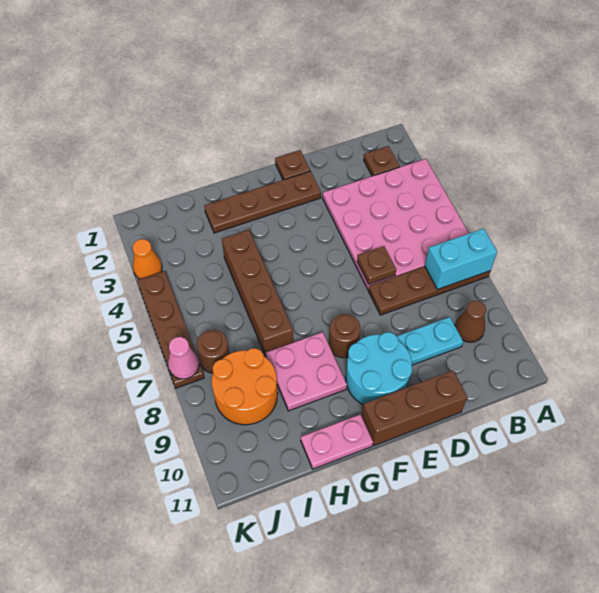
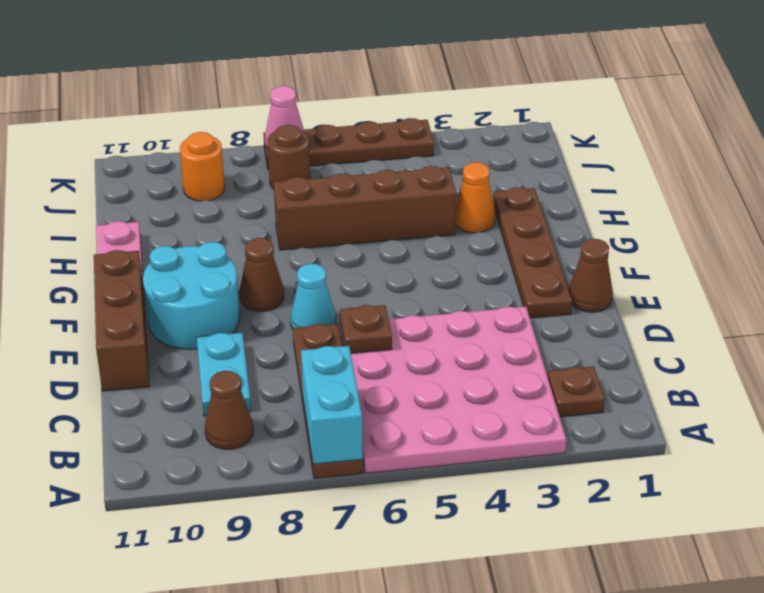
brown 1x1 plate [275,150,310,180] -> brown 1x1 cone [569,239,613,312]
none -> cyan 1x1 cone [291,264,336,329]
brown 1x1 round brick [329,314,360,358] -> brown 1x1 cone [240,238,284,311]
pink 2x2 plate [266,332,347,411] -> none
orange 2x2 round brick [212,348,278,425] -> orange 1x1 round brick [180,132,225,201]
orange 1x1 cone [133,239,162,279] -> orange 1x1 cone moved to [455,162,495,233]

